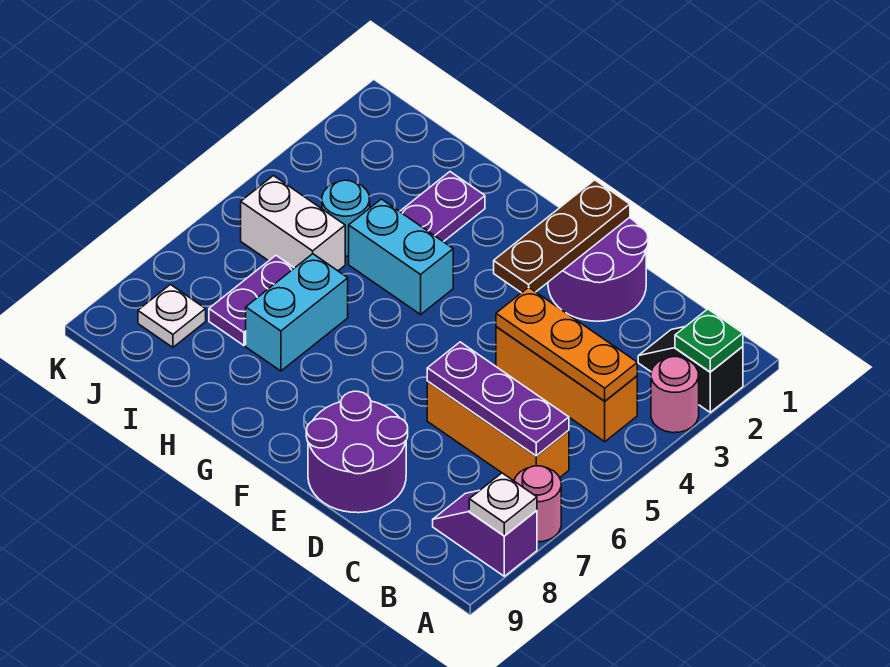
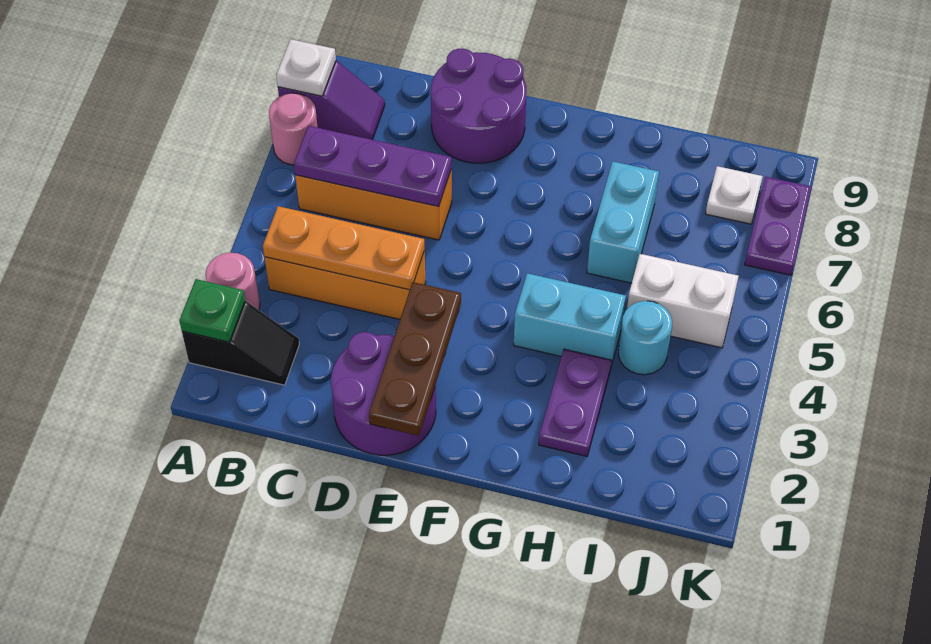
purple 1x2 plate [209,256,294,345] -> purple 1x2 plate moved to [745,177,811,275]

